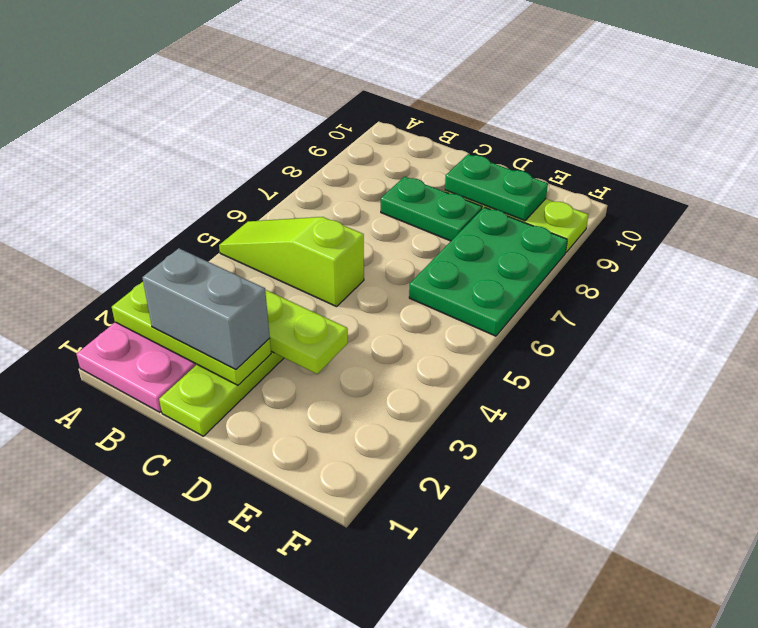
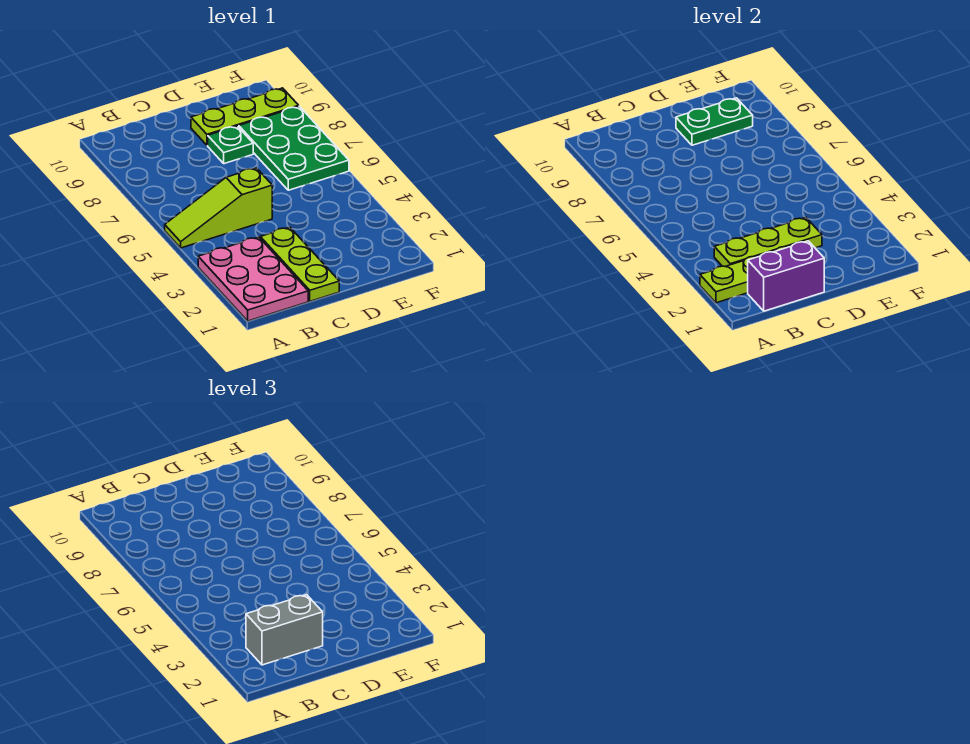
none -> purple 1x2 brick [748,241,824,311]
green 1x2 plate [381,177,482,241] -> green 1x1 plate [208,126,253,164]

